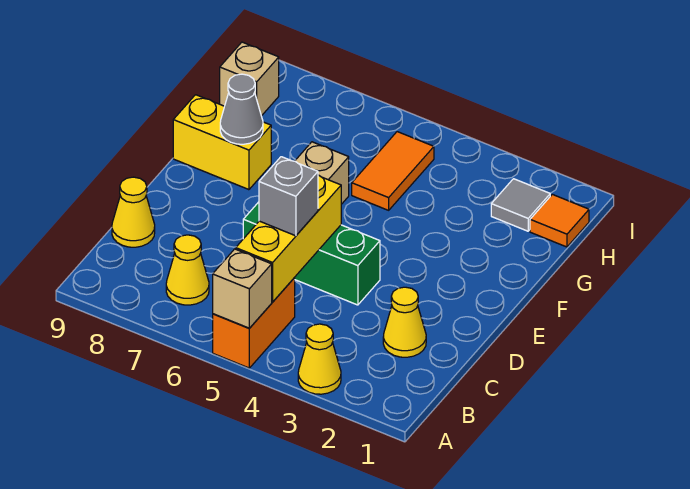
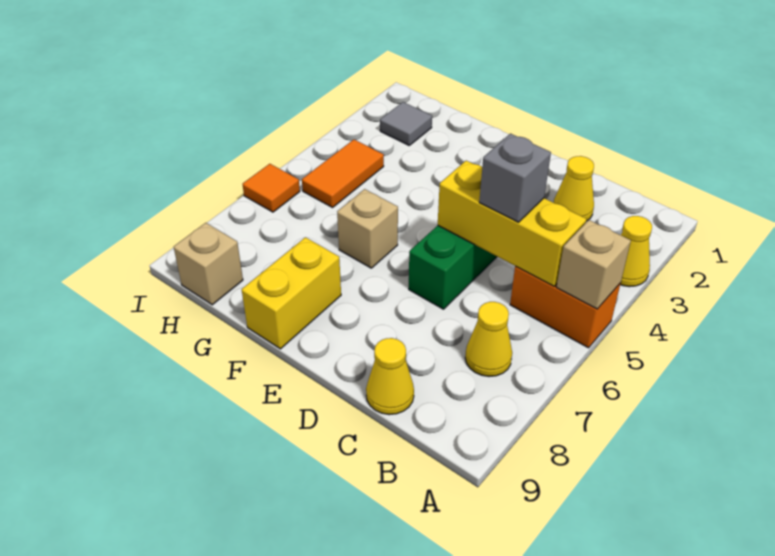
grey 1x1 cone [220,74,263,144] -> none
orange 1x2 tile [352,132,434,210] -> orange 1x2 tile turned to [302,140,384,208]
orange 1x1 tile [530,194,589,247] -> orange 1x1 tile moved to [243,164,300,212]

